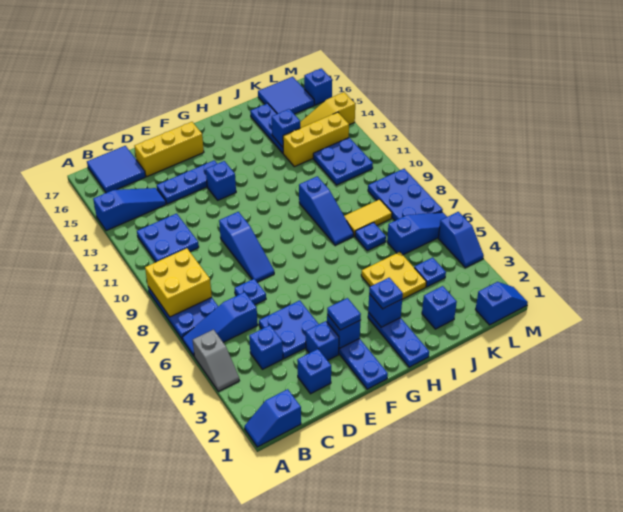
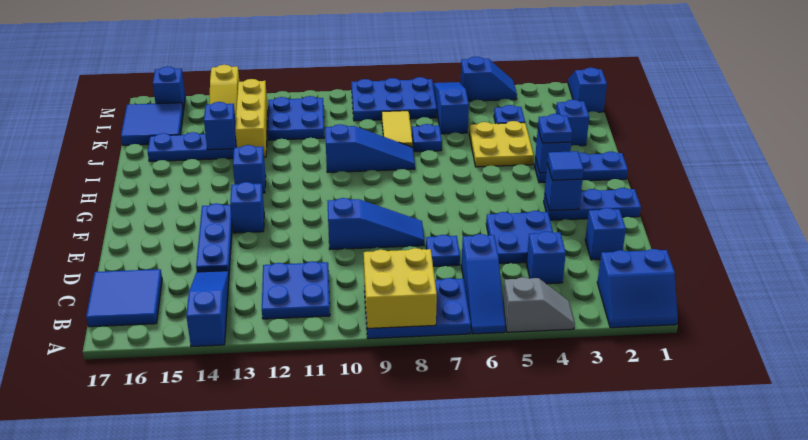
blue 1x2 slope [244,389,301,447] -> blue 2x2 slope [597,249,678,328]
yellow 1x3 brick [135,122,204,176] -> none
blue 1x1 brick [306,321,339,361] -> blue 1x1 brick moved to [233,145,266,193]

